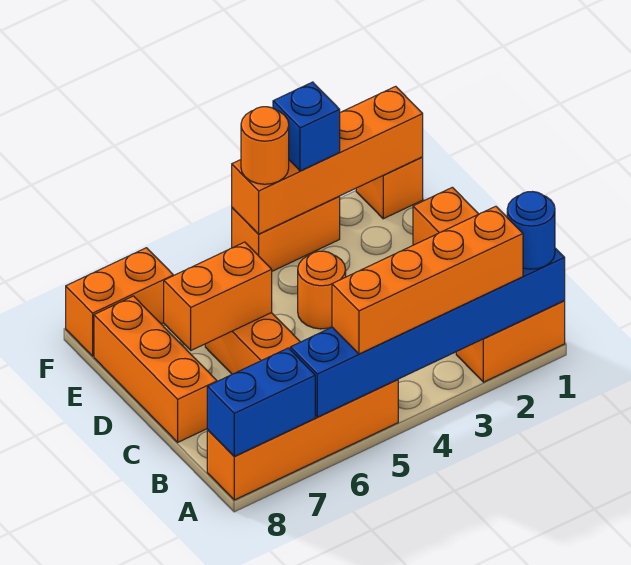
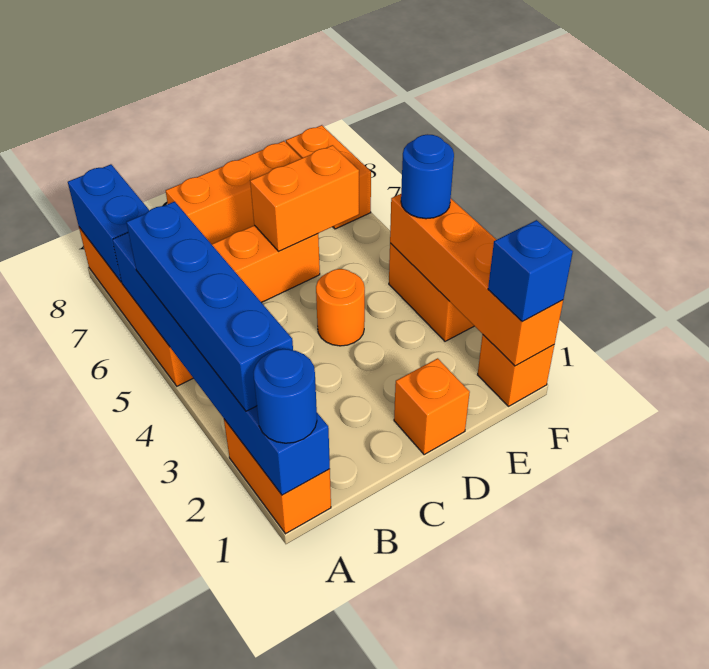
orange 1x4 brick [332,206,523,354] -> blue 1x4 brick [126,201,293,411]
orange 1x2 brick [164,242,272,350] -> orange 1x2 brick turned to [250,145,359,251]
blue 1x1 brick [273,82,340,171] -> blue 1x1 brick moved to [488,220,573,322]
orange 1x1 round brick [241,107,289,184] -> blue 1x1 round brick [401,134,454,219]

